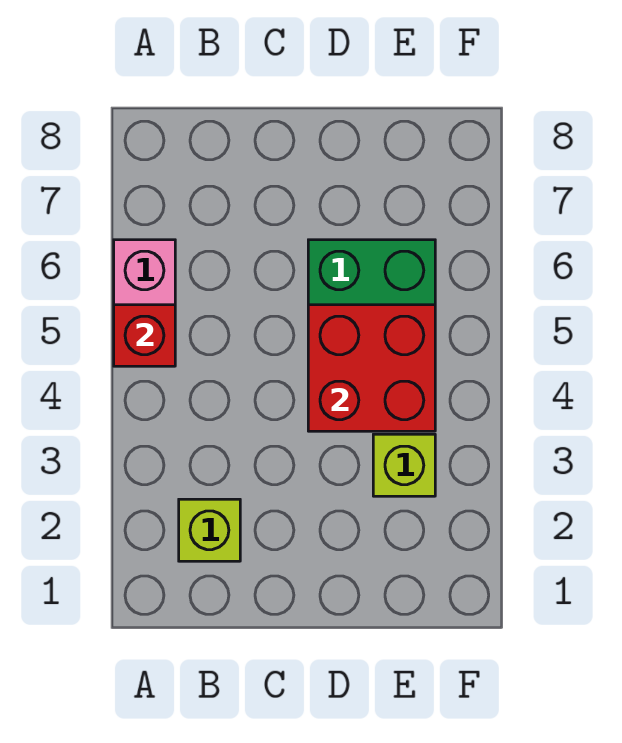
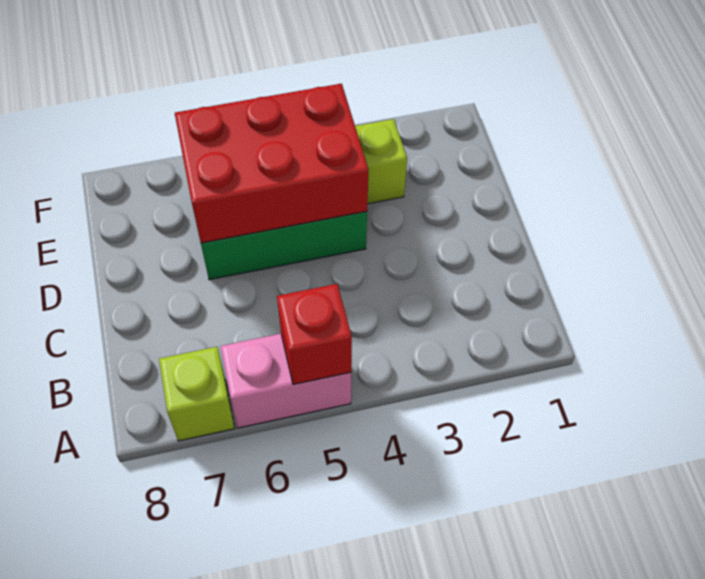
lime 1x1 brick [179,499,240,561] -> lime 1x1 brick moved to [159,347,235,441]
red 2x2 brick [308,305,435,431] -> red 2x3 brick [175,84,369,243]

